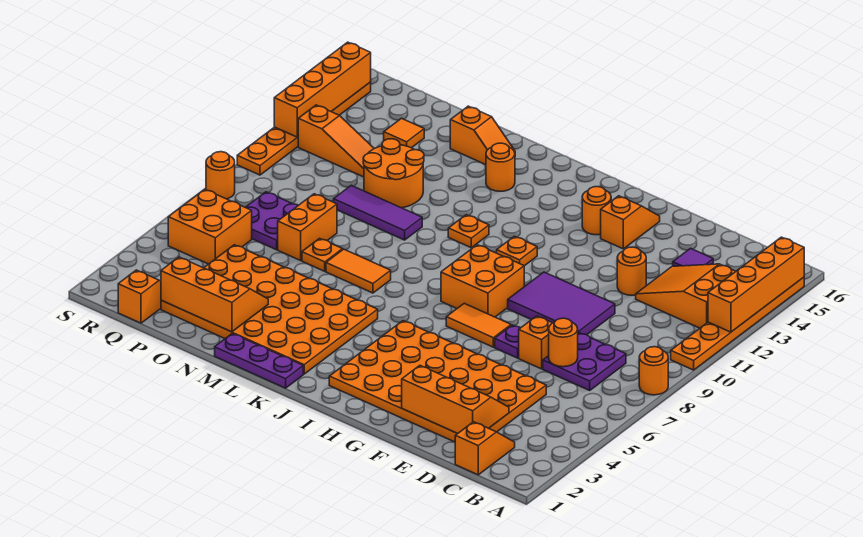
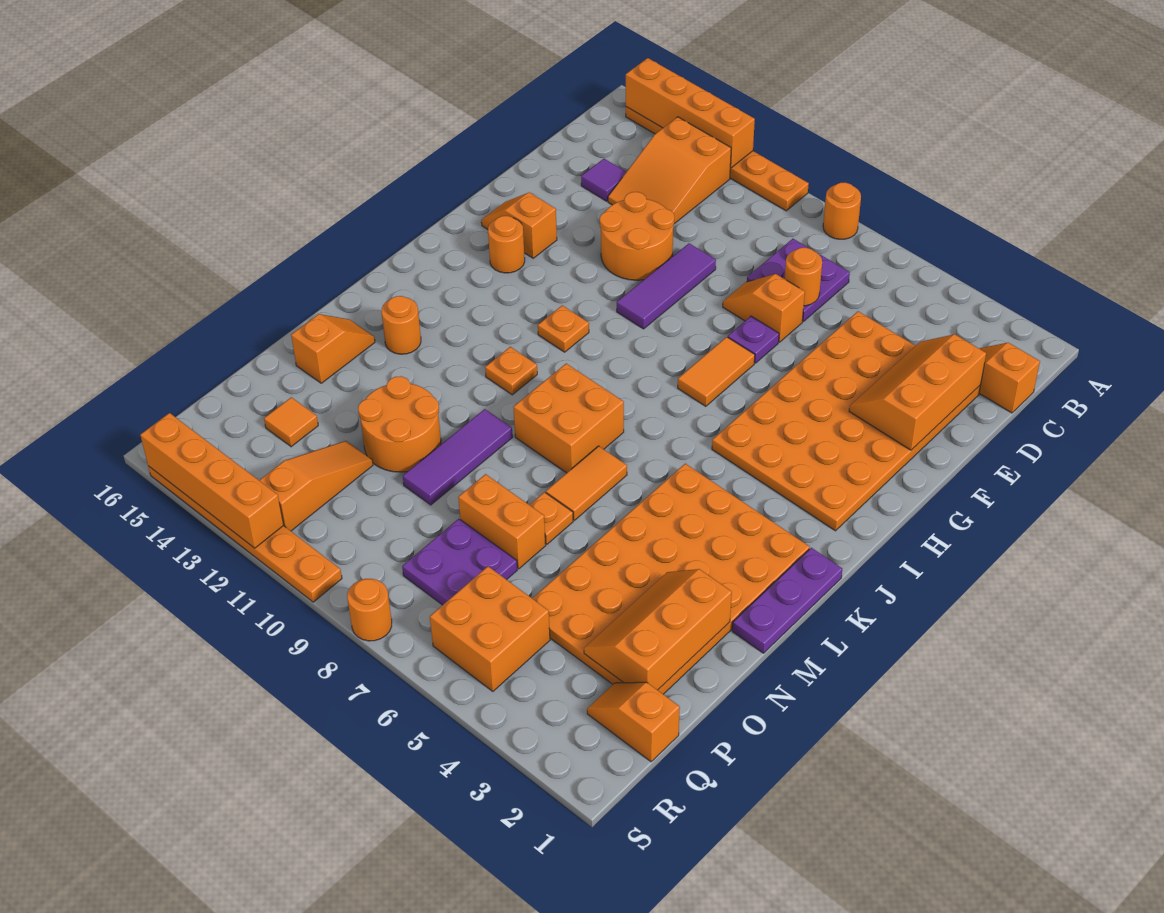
purple 2x3 tile [508,272,615,335] -> purple 1x3 tile [617,243,716,329]
orange 1x1 round brick [617,247,646,295] -> orange 2x2 round brick [600,192,674,280]
orange 2x2 brick [441,245,524,317] -> orange 2x2 brick moved to [513,364,624,473]

